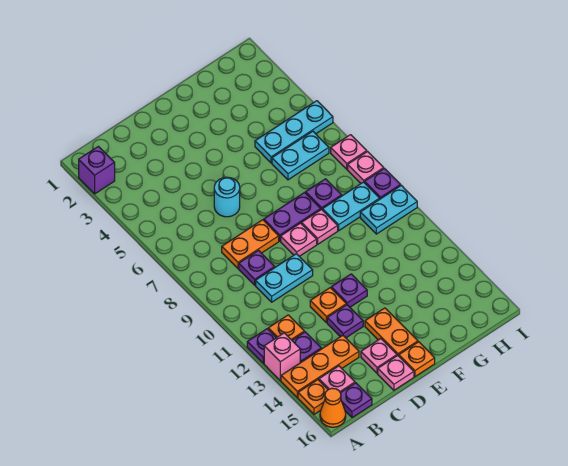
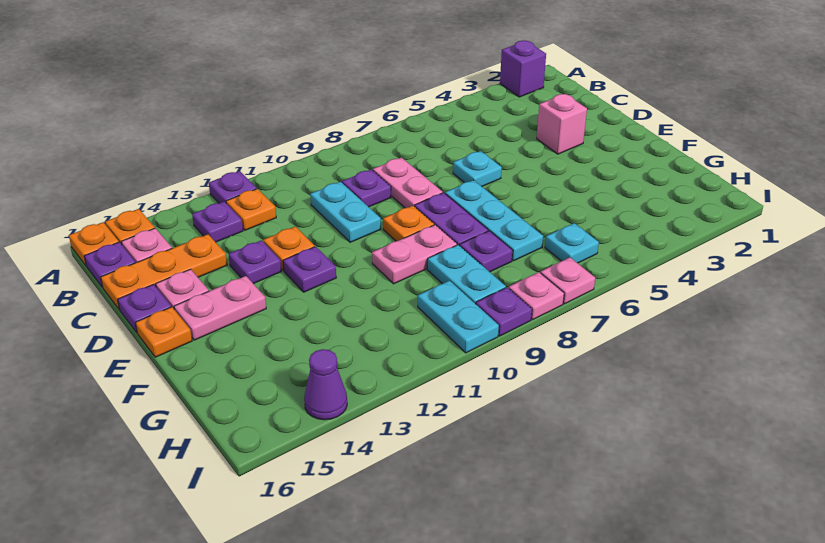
pink 1x1 brick [264,333,300,380] -> pink 1x1 brick moved to [537,94,587,154]
orange 1x3 plate [281,335,359,397] -> orange 1x3 plate turned to [101,234,227,310]
orange 1x1 cone [320,388,346,427] -> orange 1x1 plate [69,222,119,266]
orange 1x2 plate [222,220,279,268] -> pink 1x2 plate [373,158,443,208]
cyan 1x1 round brick [214,177,240,217] -> cyan 1x1 plate [453,151,502,186]
pink 1x1 plate [378,356,414,390] -> purple 1x1 plate [118,284,171,333]
pink 1x1 plate [281,223,317,256] -> orange 1x1 plate [383,206,434,241]
orange 1x2 plate [365,308,418,356] -> pink 1x2 plate [174,276,266,340]
pink 1x1 plate [302,209,338,244] -> pink 1x2 plate [372,225,457,284]
cyan 1x3 plate [255,101,333,163] -> cyan 1x3 plate moved to [445,180,543,261]
cyan 1x2 plate [272,131,329,180] -> cyan 1x1 plate [545,223,599,263]
none -> purple 1x1 cone [304,349,347,420]

